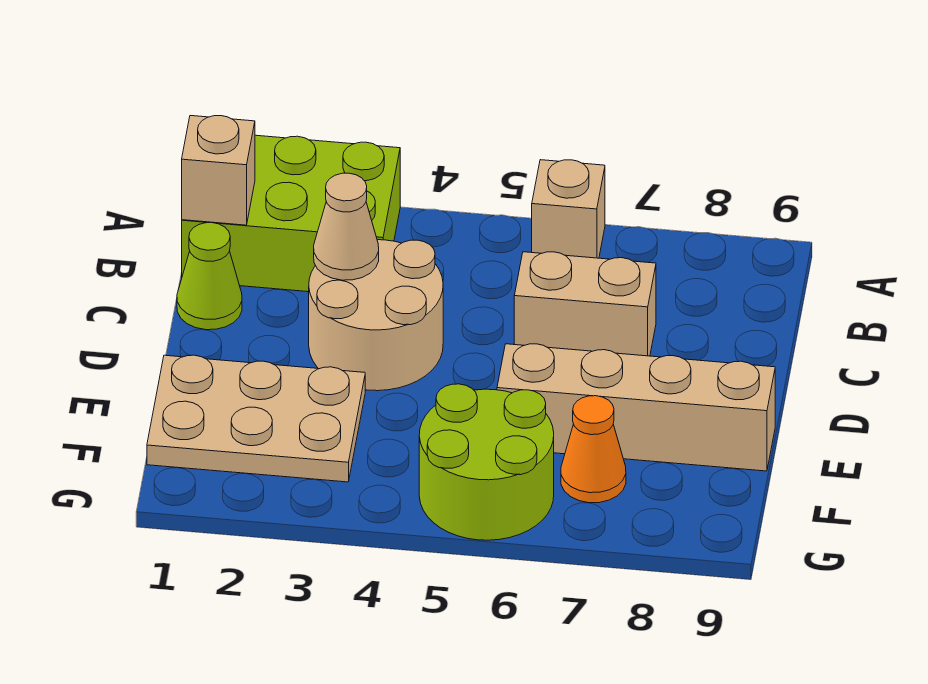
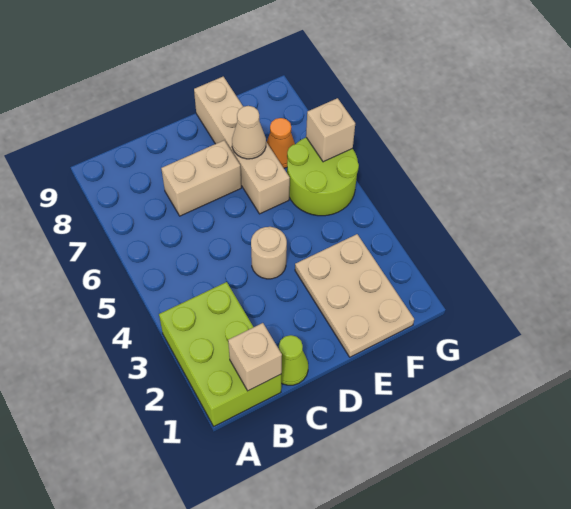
tan 1x1 brick [532,160,605,258] -> tan 1x1 brick moved to [306,98,355,162]
tan 2x2 round brick [309,240,443,391] -> tan 1x1 round brick [251,227,287,279]
tan 1x1 cone [314,173,379,280] -> tan 1x1 cone moved to [232,106,266,159]
tan 1x2 brick [514,252,656,356] -> tan 1x2 brick turned to [161,140,241,216]

